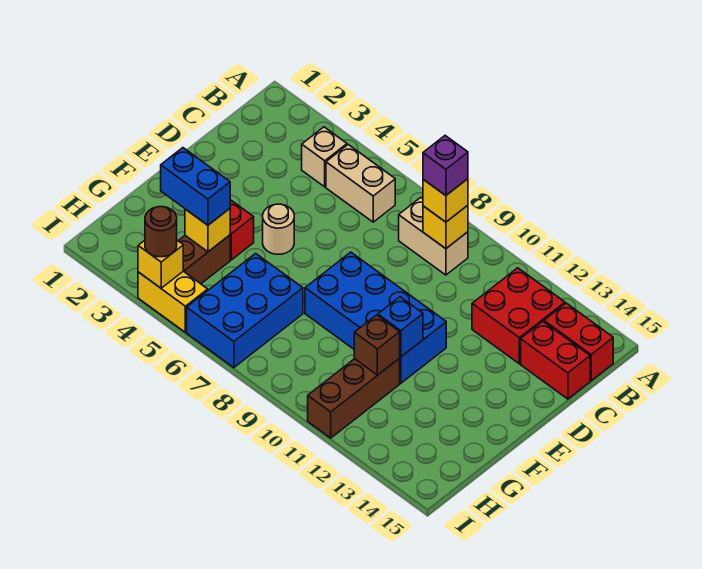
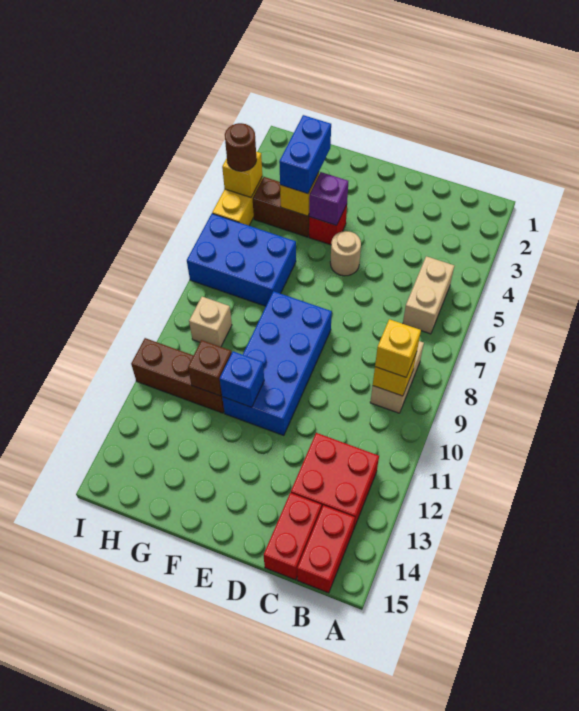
tan 1x1 brick [302,127,347,187] -> tan 1x1 brick moved to [189,297,232,347]
purple 1x1 brick [423,136,468,196] -> purple 1x1 brick moved to [309,172,348,225]

